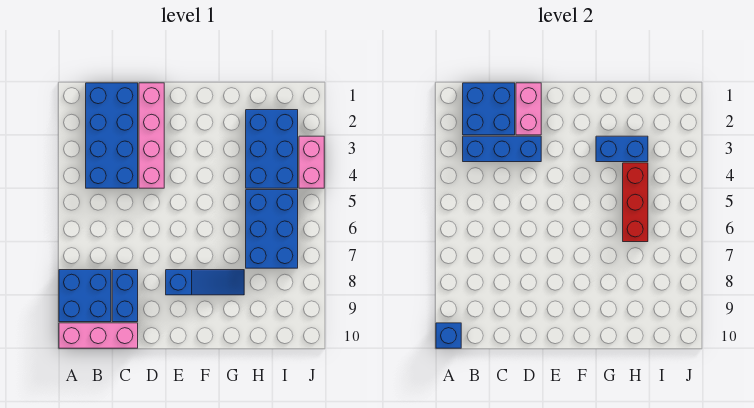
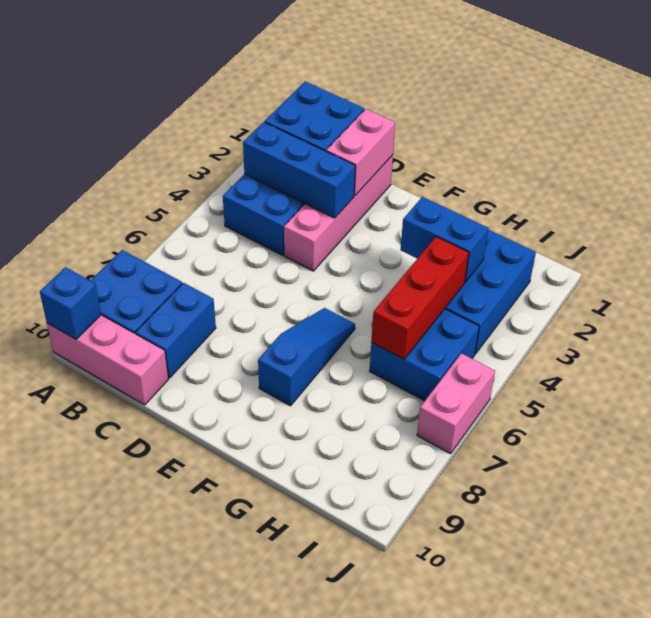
blue 1x3 slope [166,270,244,295] -> blue 1x3 slope turned to [258,308,355,406]
blue 2x3 brick [246,190,298,268] -> blue 2x2 brick [370,309,479,401]
pink 1x2 brick [299,136,324,188] -> pink 1x2 brick moved to [417,353,495,454]

